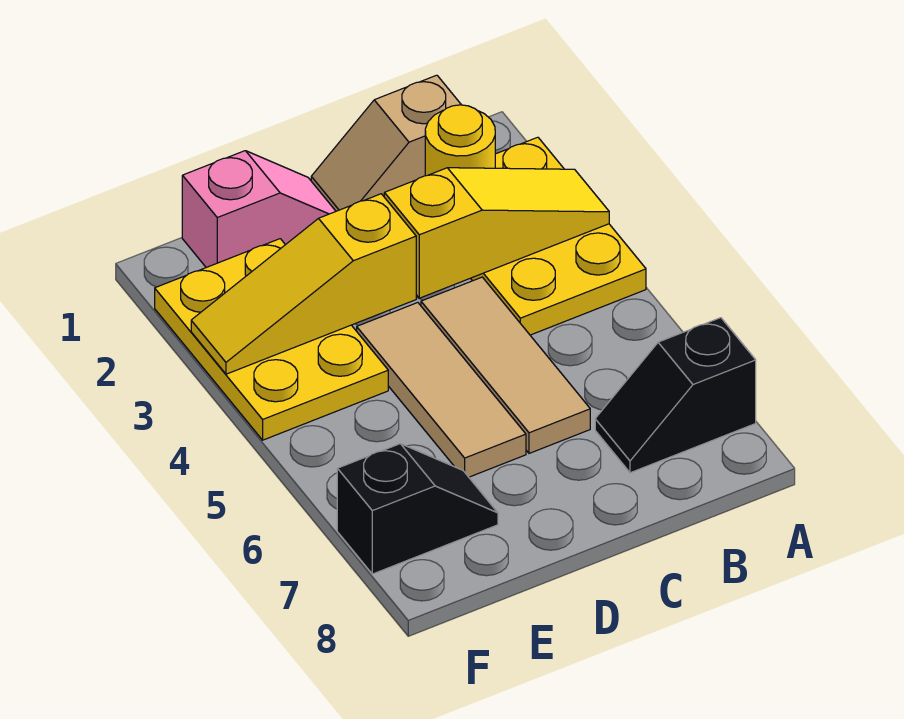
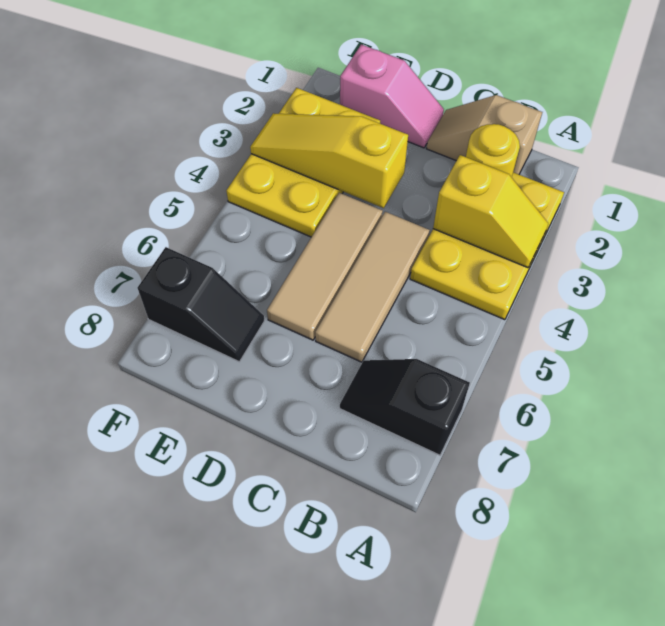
yellow 1x3 slope [384,168,609,298] -> yellow 1x2 slope [433,155,548,268]

